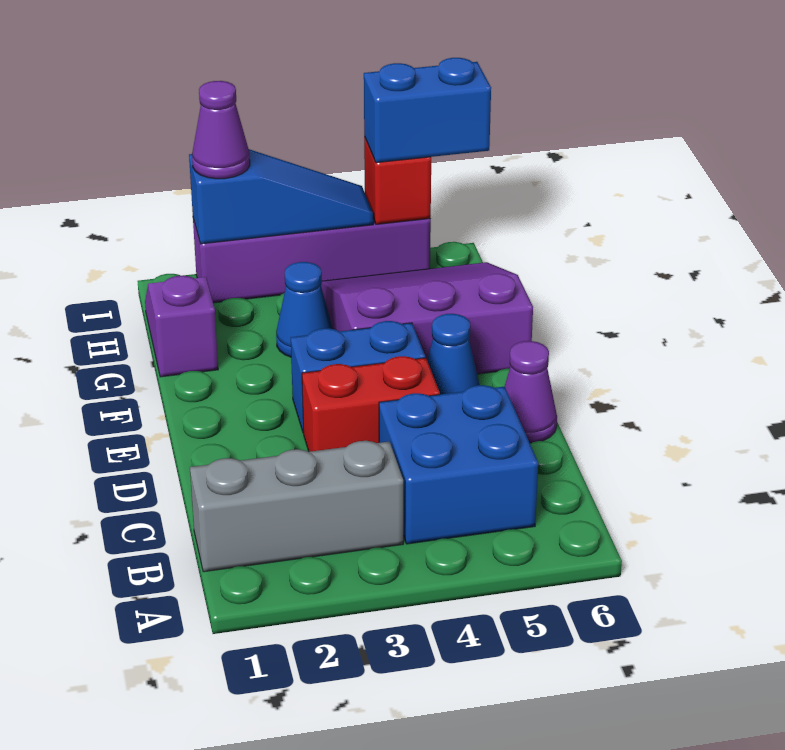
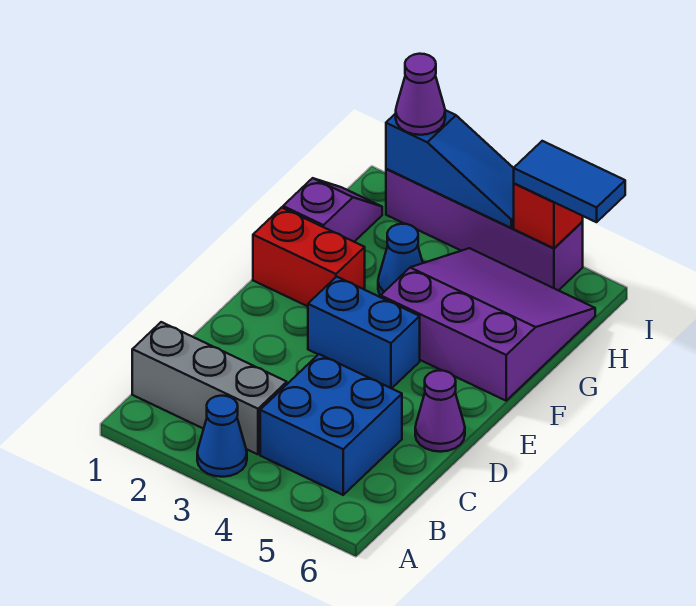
red 1x2 brick [302,356,440,452] -> red 1x2 brick moved to [253,207,365,306]
blue 1x1 cone [427,314,479,394] -> blue 1x1 cone moved to [197,396,247,477]
blue 1x2 brick [364,58,491,163] -> blue 1x2 tile [514,141,625,222]

